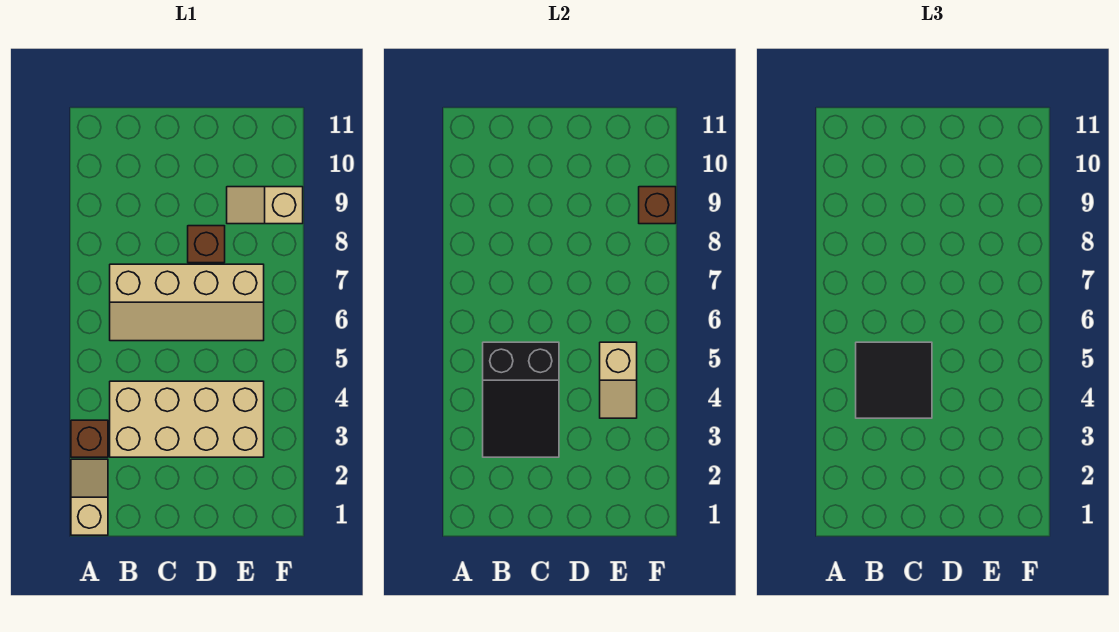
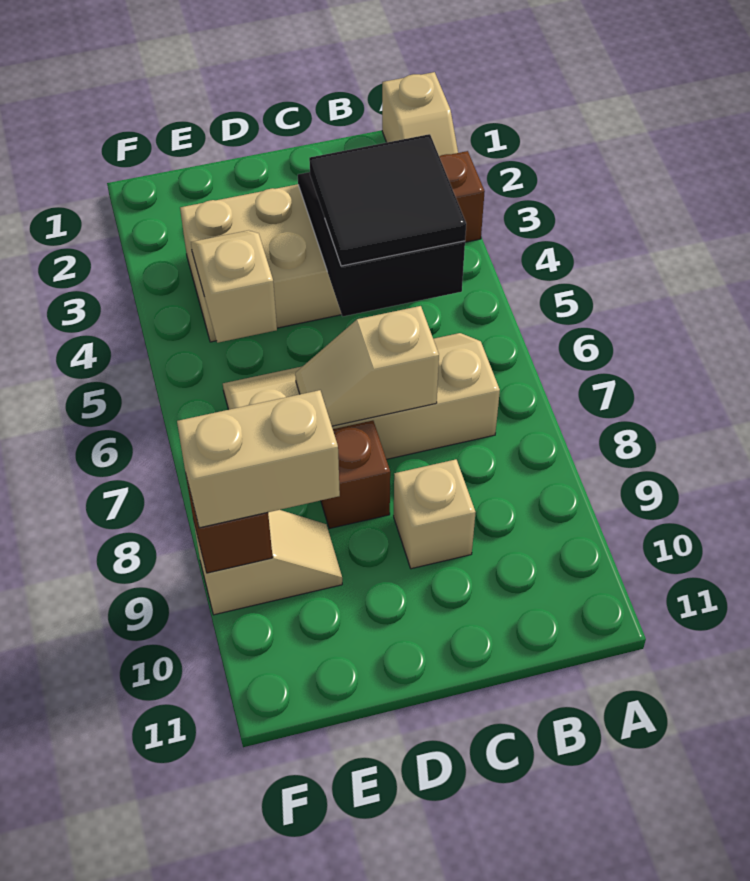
none -> tan 1x2 slope [295,306,439,426]
none -> tan 1x1 brick [394,459,476,569]
none -> tan 1x2 brick [177,390,340,528]

